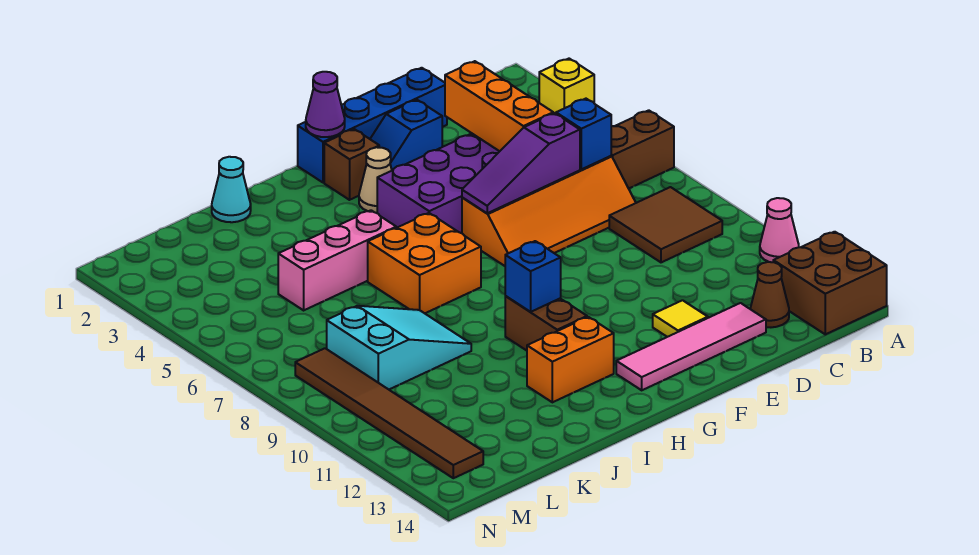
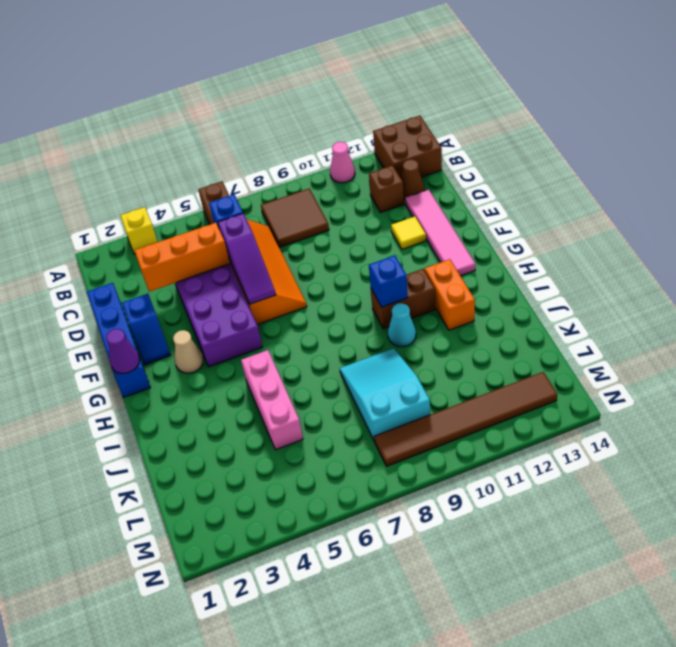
brown 1x1 brick [324,129,379,200] -> brown 1x1 brick moved to [369,165,404,212]
orange 2x2 brick [368,213,481,313] -> none
cyan 1x1 cone [212,157,251,222] -> cyan 1x1 cone moved to [388,303,416,347]

